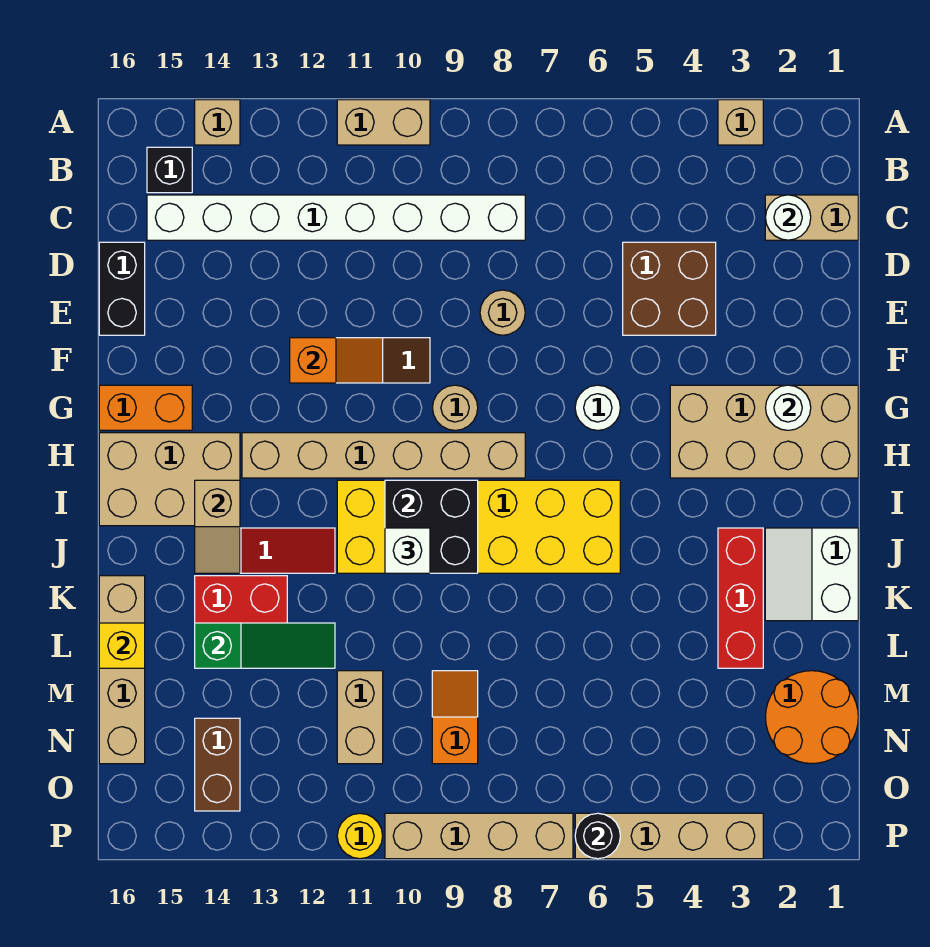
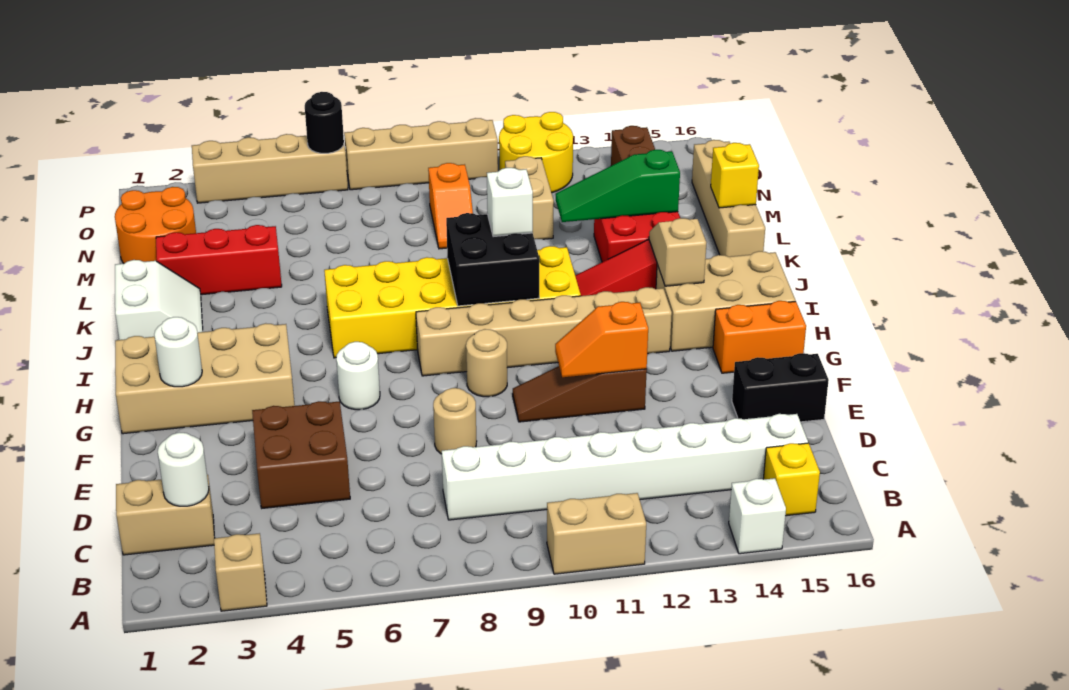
tan 1x1 brick [195,100,240,145] -> white 1x1 brick [729,478,786,554]
black 1x1 brick [147,147,192,193] -> yellow 1x1 brick [763,443,820,516]
black 1x2 brick [99,242,145,335] -> black 1x2 brick turned to [732,353,829,422]
red 1x3 brick [718,528,763,668] -> red 1x3 brick turned to [156,225,282,295]
yellow 1x1 round brick [337,813,383,859] -> yellow 2x2 round brick [499,112,573,193]

